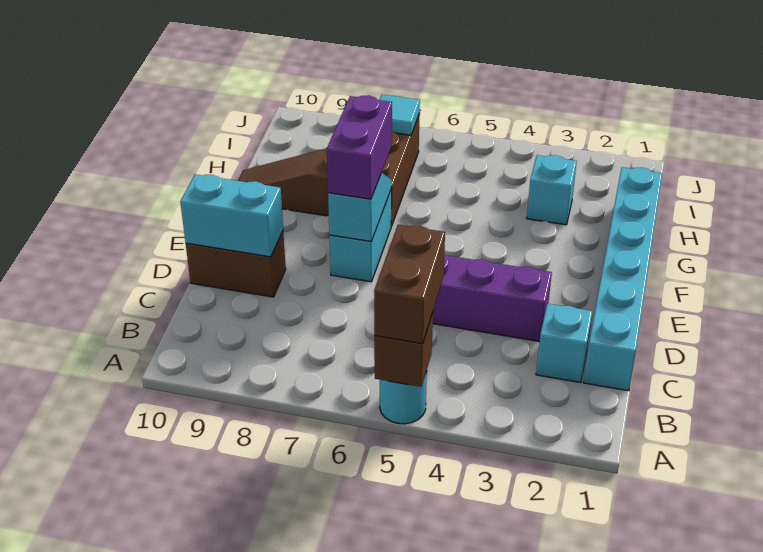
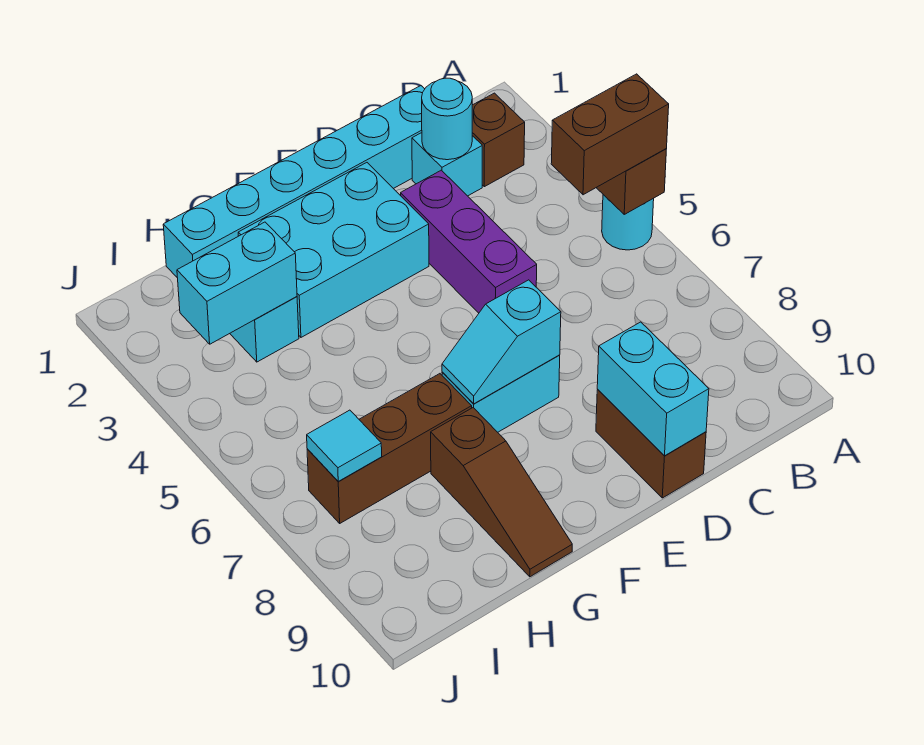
none -> brown 1x1 brick [472,93,525,187]
none -> cyan 1x1 round brick [422,78,472,160]
none -> cyan 2x3 brick [238,163,429,337]
purple 1x2 brick [327,95,392,199] -> none
none -> cyan 1x2 brick [177,222,297,344]

